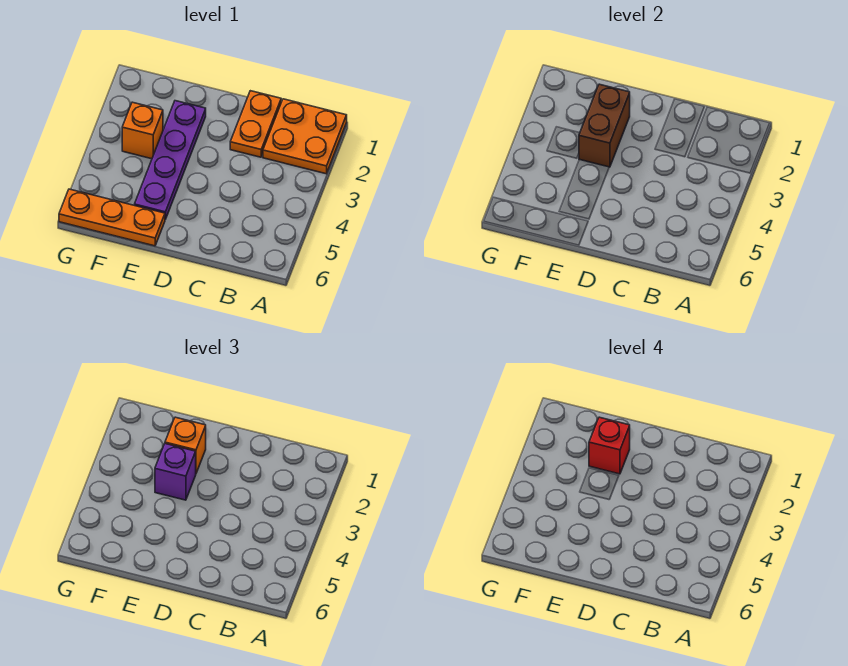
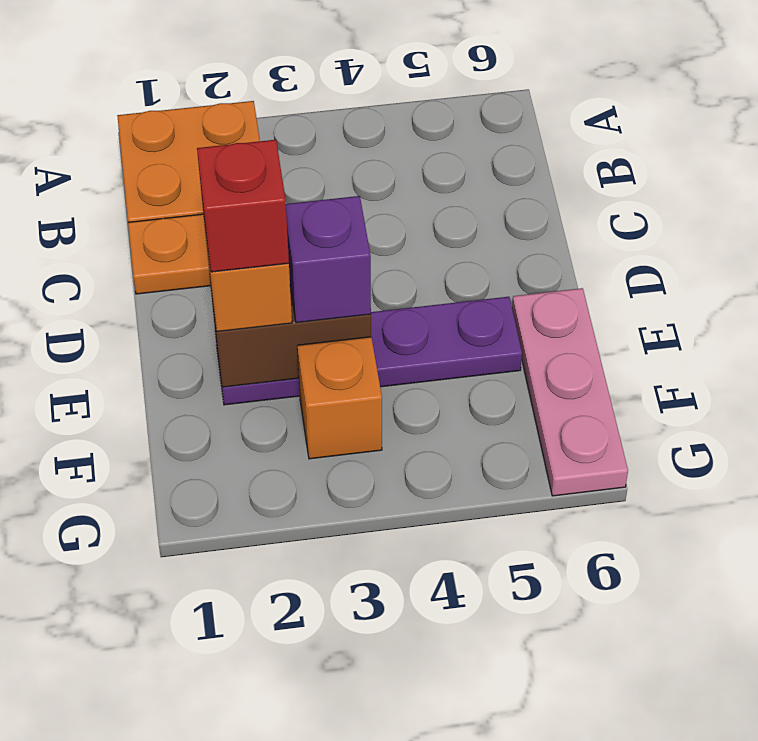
orange 1x3 plate [59,189,165,246] -> pink 1x3 plate [512,288,628,496]

